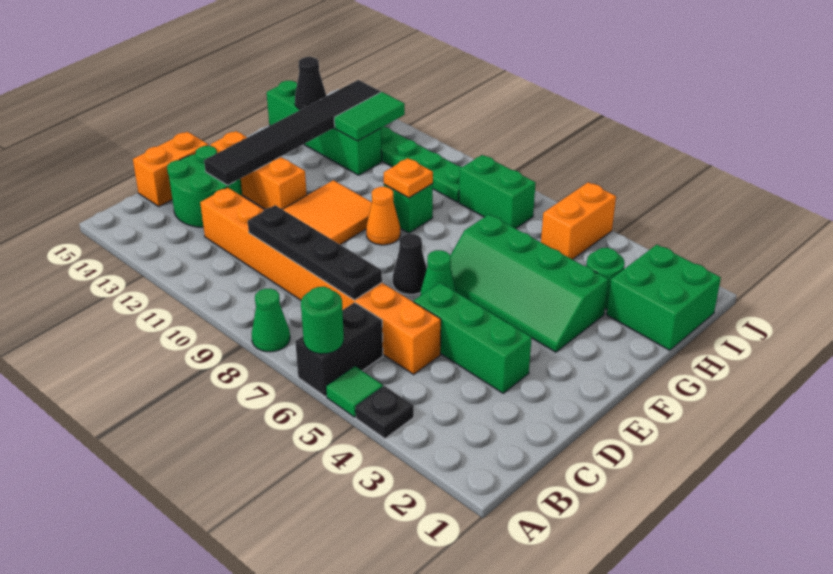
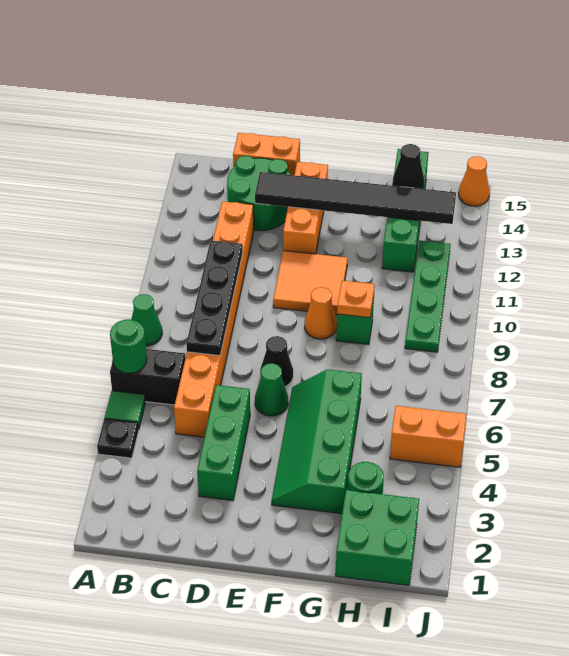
green 1x2 tile [334,92,405,141] -> none
green 1x2 brick [459,155,536,229] -> none
none -> orange 1x1 cone [458,156,490,206]

